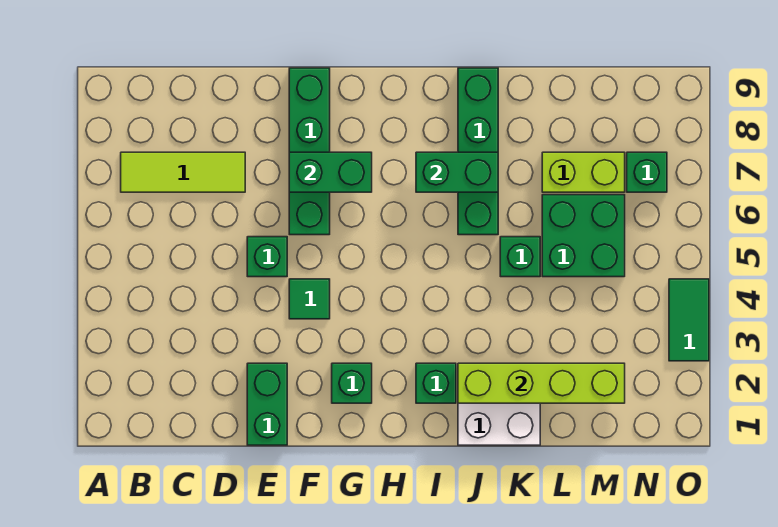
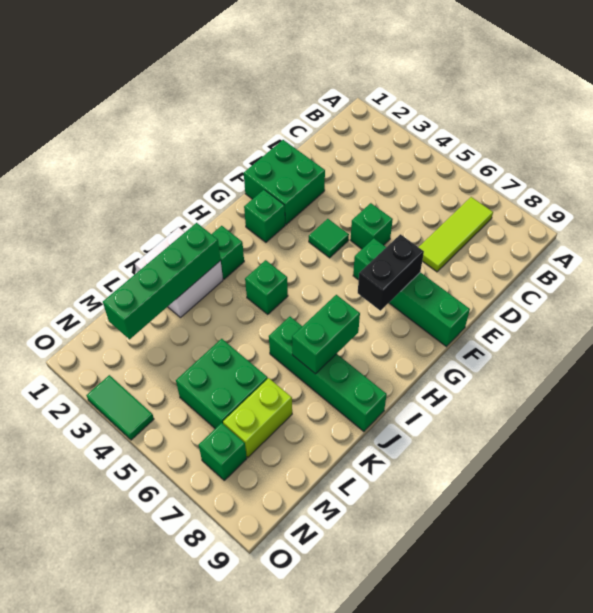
green 1x2 brick [247,363,287,445] -> green 2x2 brick [244,140,325,225]
green 1x2 brick [289,152,372,192] -> black 1x2 brick [358,234,424,311]
lime 1x4 brick [458,363,625,403] -> green 1x4 brick [103,223,221,339]
green 1x1 brick [500,237,540,277] -> green 1x1 brick moved to [245,260,288,314]

